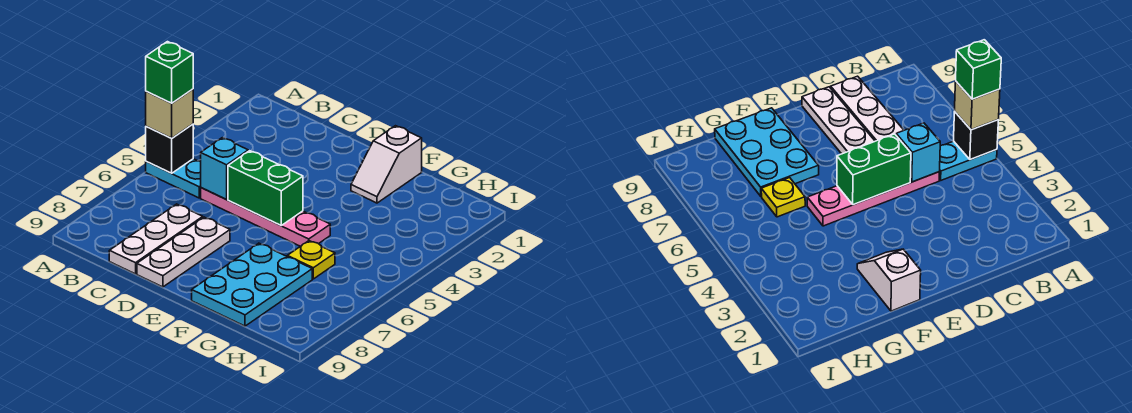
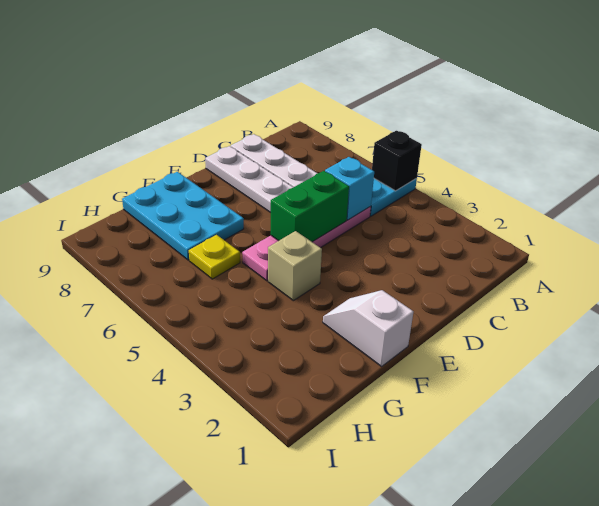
tan 1x1 brick [146,89,193,138] -> tan 1x1 brick moved to [268,231,322,301]
green 1x1 brick [146,42,193,103] -> none

